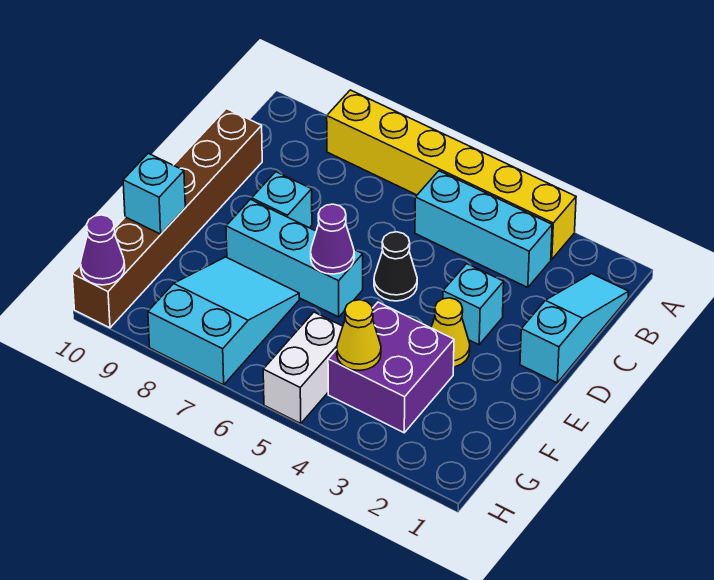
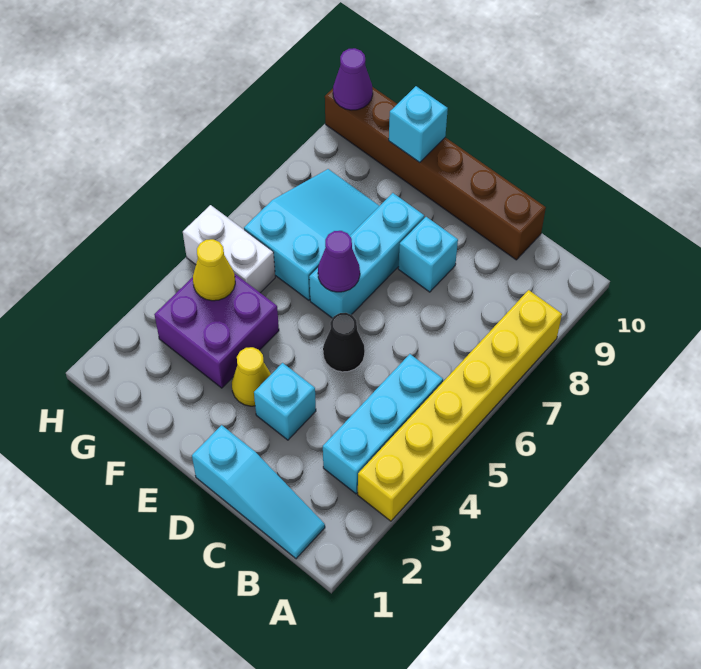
cyan 2x3 slope [148,257,300,385] -> cyan 2x3 slope turned to [244,169,379,300]

